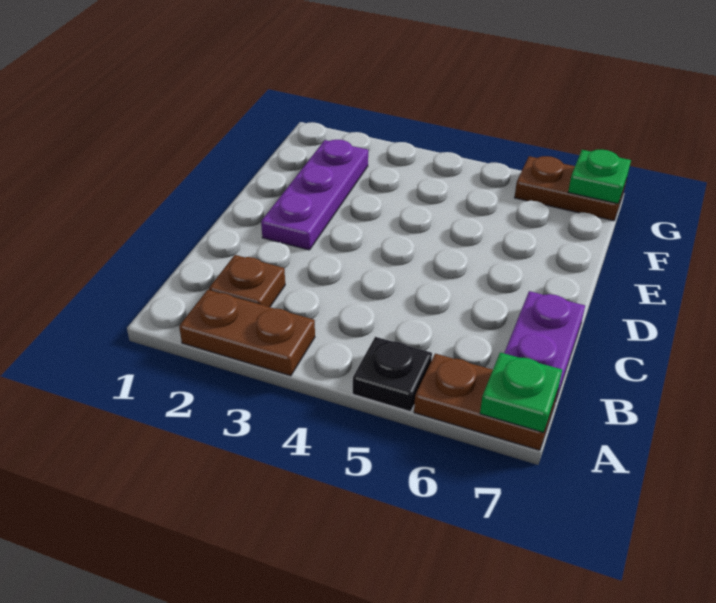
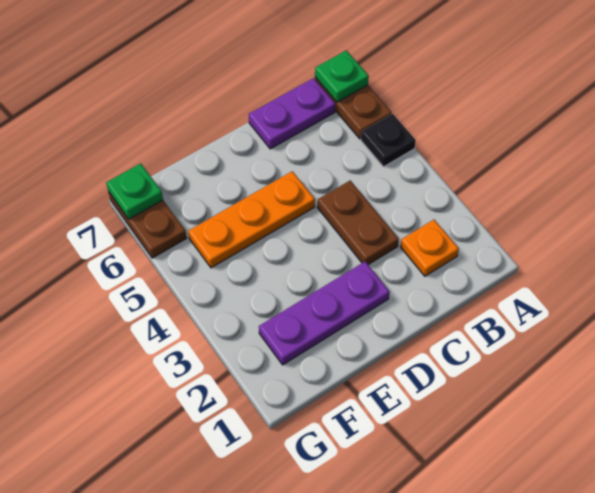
brown 1x2 plate [179,290,315,376] -> brown 1x2 plate moved to [317,181,399,265]
brown 1x1 plate [209,255,285,307] -> orange 1x1 plate [401,220,459,276]
none -> orange 1x3 plate [188,171,315,268]

